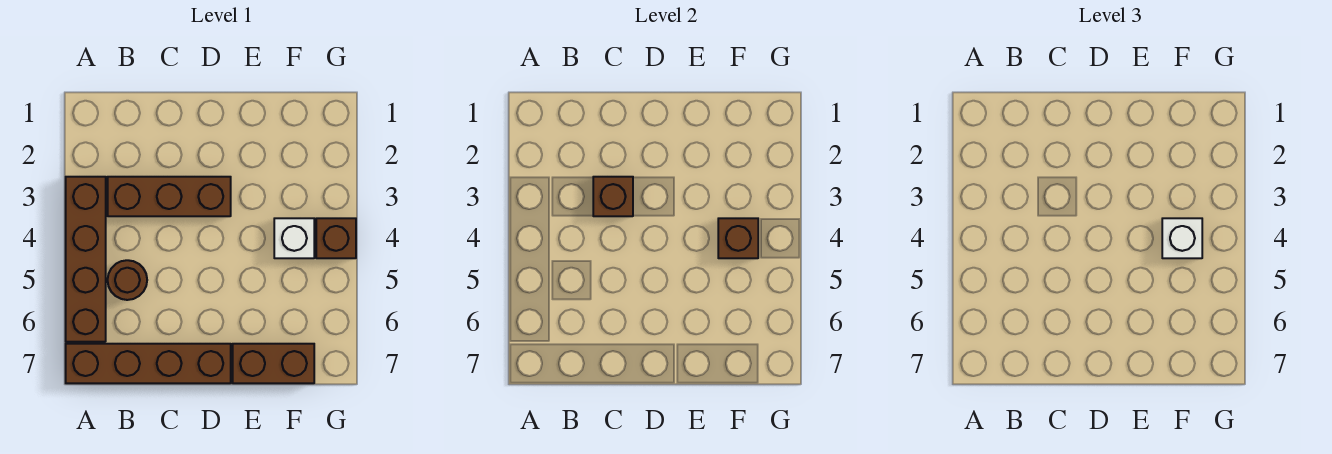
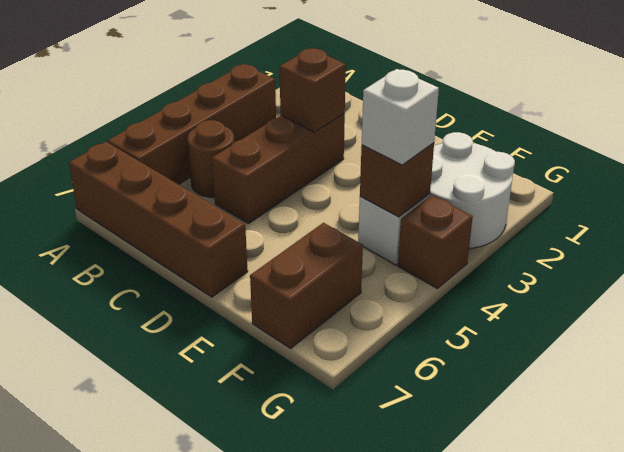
brown 1x3 brick [108,177,231,216] -> brown 1x3 brick turned to [212,114,345,224]
brown 1x2 brick [233,344,314,383] -> brown 1x2 brick turned to [250,223,363,348]
none -> white 2x2 round brick [430,132,515,249]

